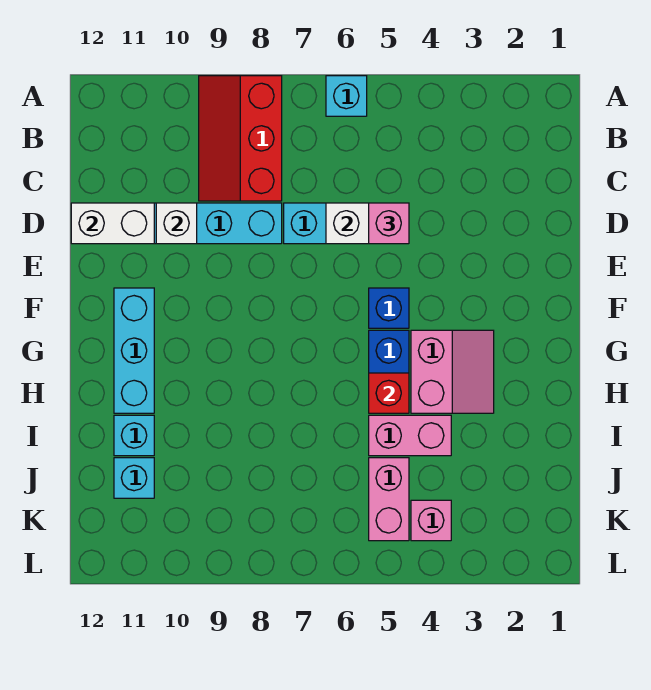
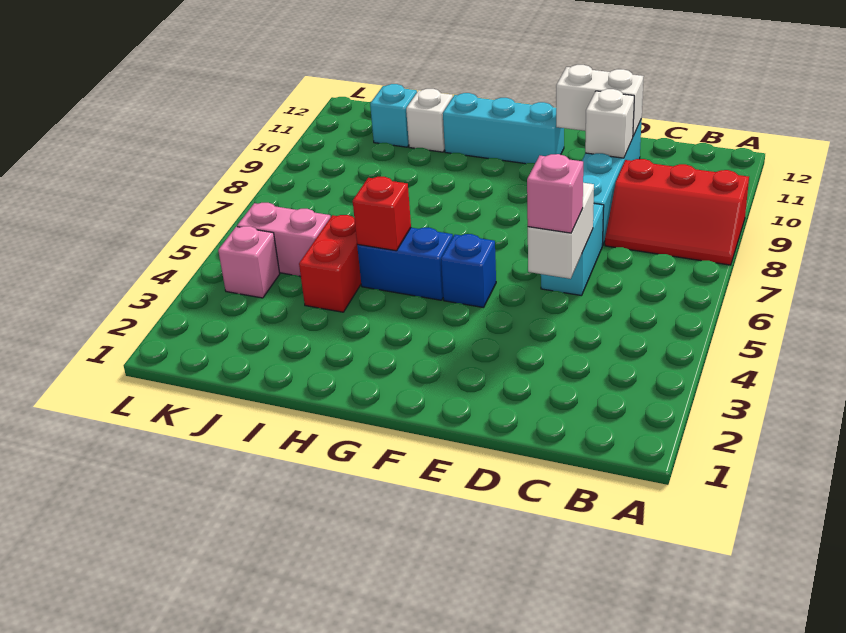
cyan 1x1 brick [326,76,367,116] -> none
red 2x3 slope [199,76,282,201] -> red 2x3 slope turned to [605,159,749,265]
white 1x2 brick [71,203,154,244] -> white 1x2 brick turned to [556,65,643,136]
pink 2x2 slope [411,330,494,413] -> none
pink 1x2 brick [369,415,451,456] -> red 1x2 brick [299,215,361,312]
cyan 1x1 brick [114,415,154,456] -> white 1x1 brick [406,89,453,152]

